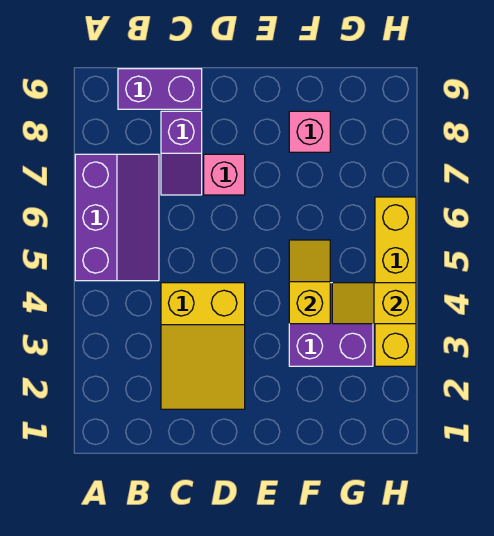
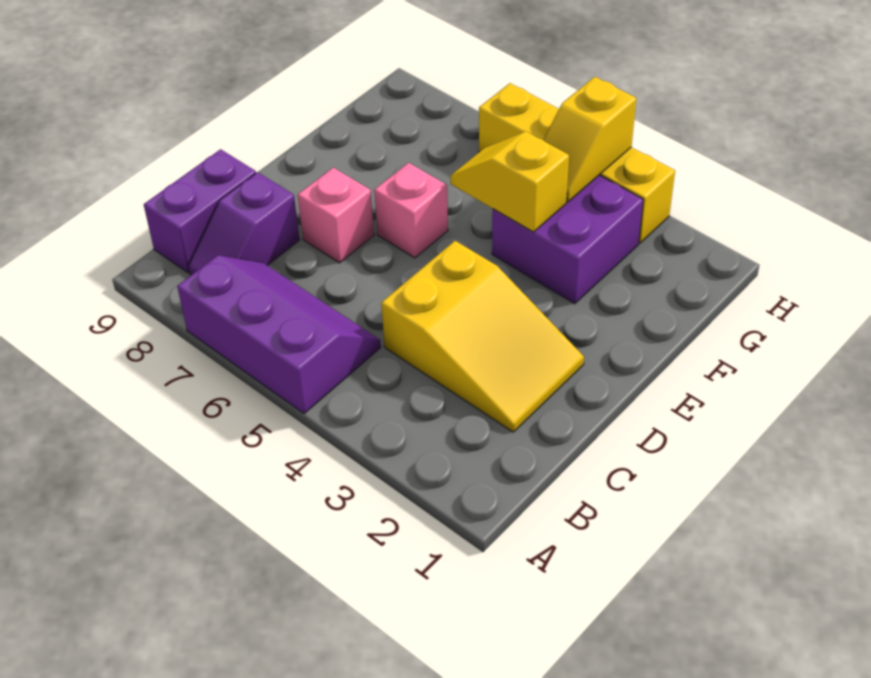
purple 1x2 slope [161,111,202,195] -> purple 1x2 slope turned to [188,172,300,275]
pink 1x1 brick [289,111,330,152] -> pink 1x1 brick moved to [374,163,448,258]

